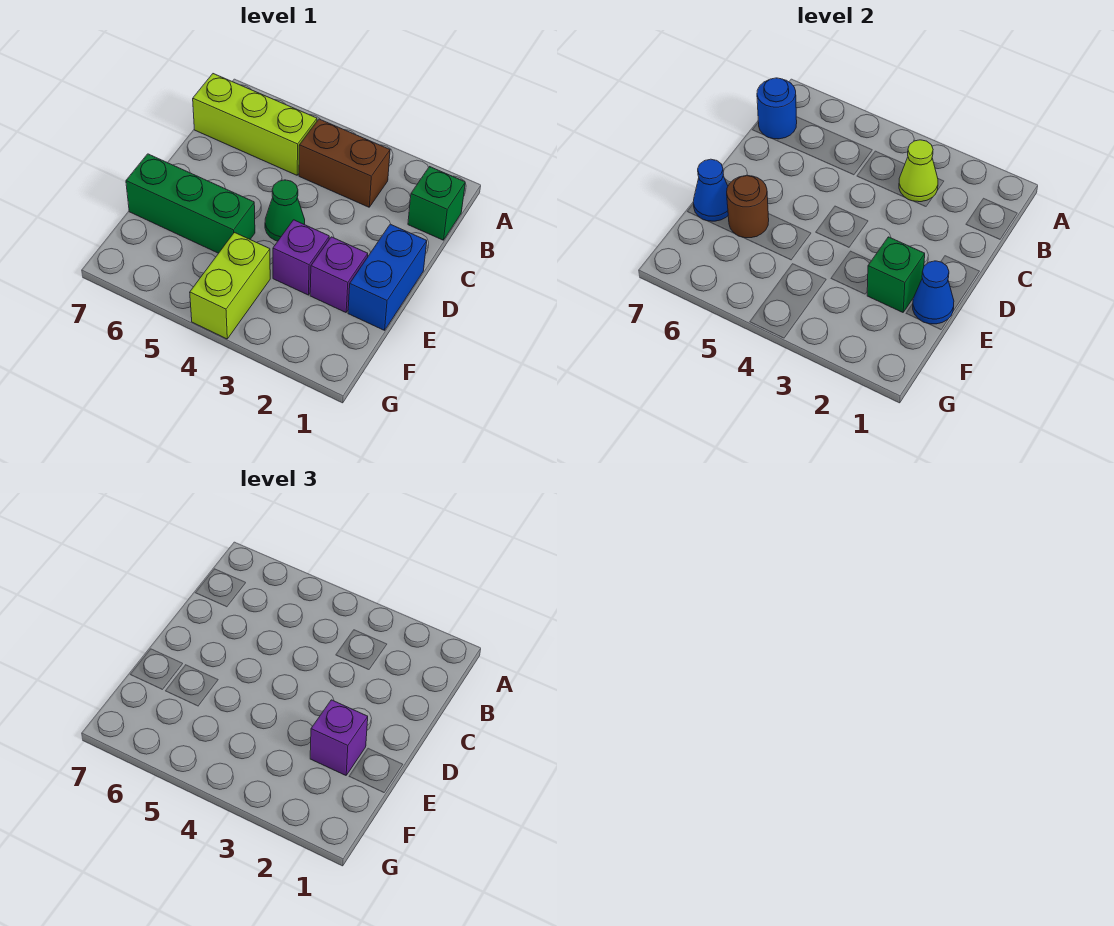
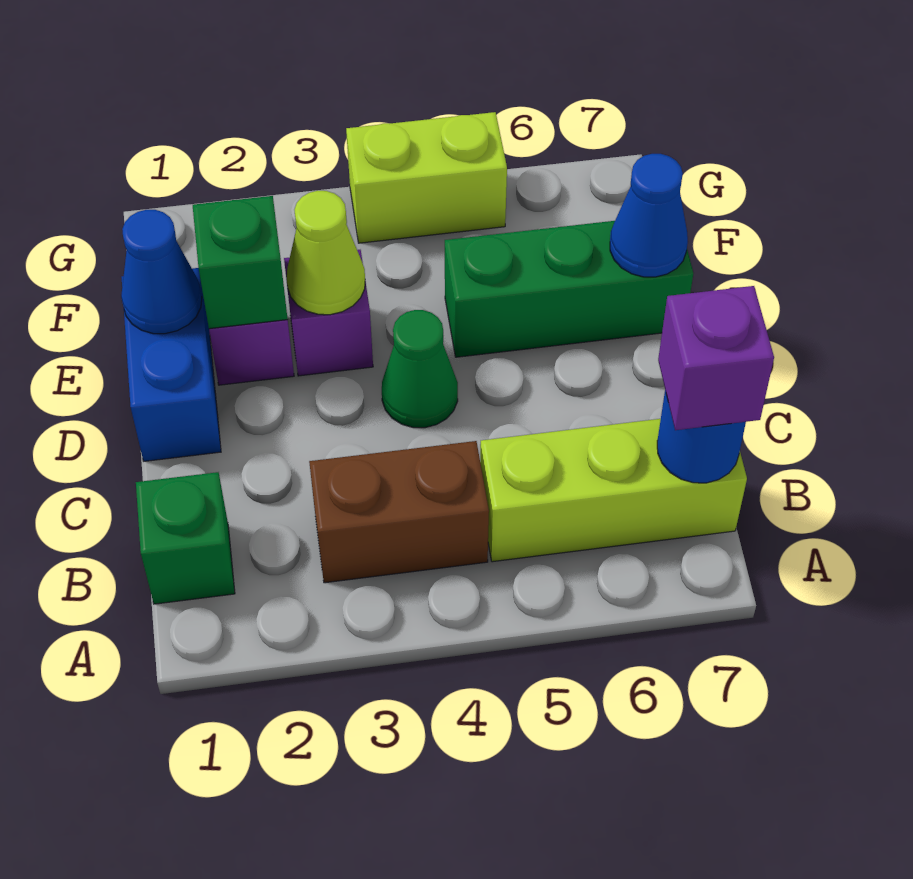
lime 1x1 cone [899,140,938,202] -> lime 1x1 cone moved to [287,191,365,315]
purple 1x1 brick [310,700,368,775] -> purple 1x1 brick moved to [658,286,774,430]
brown 1x1 round brick [727,176,769,238] -> none
lime 1x2 brick [190,232,270,339] -> lime 1x2 brick turned to [346,112,507,243]

